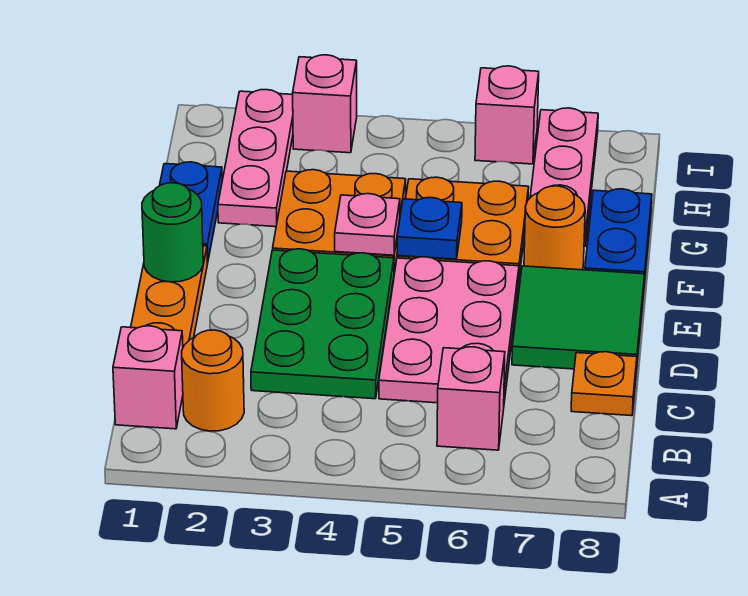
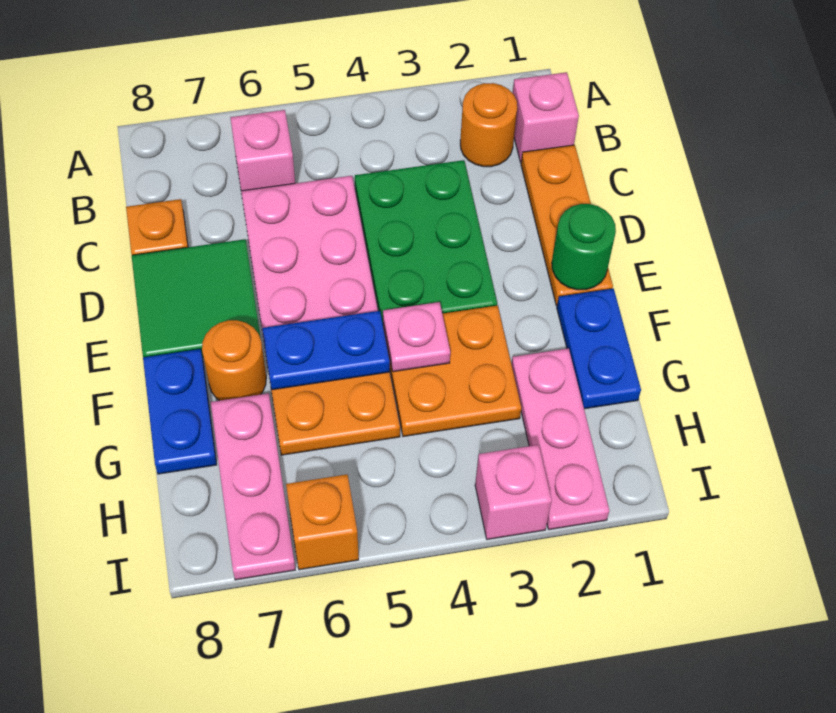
blue 1x1 plate [397,198,462,259] -> blue 1x2 plate [262,311,390,390]
pink 1x1 brick [475,66,539,164] -> orange 1x1 brick [286,474,359,570]

